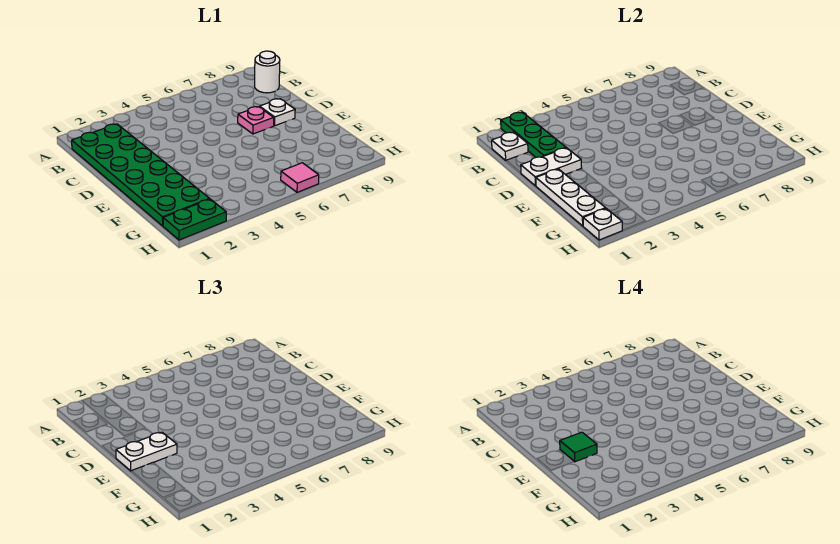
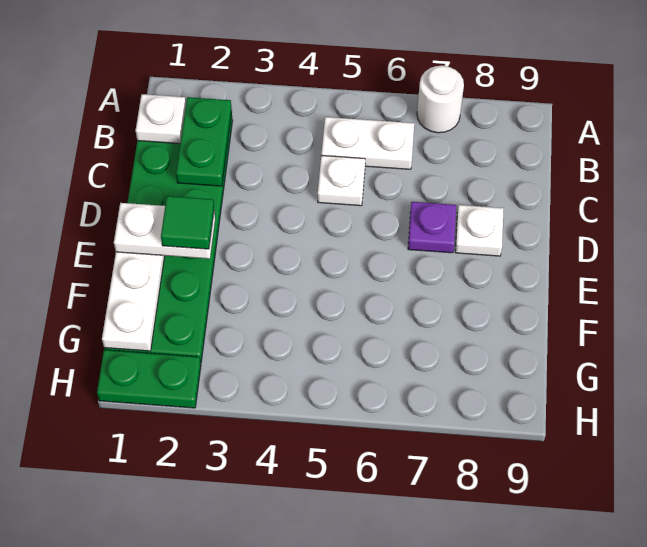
green 1x3 plate [501,112,566,157] -> green 1x2 plate [176,97,232,186]
white 1x1 round brick [255,51,280,93] -> white 1x1 round brick moved to [417,66,464,133]
white 1x2 plate [521,148,582,186] -> white 1x2 plate moved to [321,117,414,169]
pink 1x1 plate [238,107,274,134] -> purple 1x1 plate [408,202,456,253]
white 1x1 plate [583,208,622,240] -> white 1x1 plate moved to [318,156,365,206]
pink 1x1 tile [281,163,319,192] -> none

